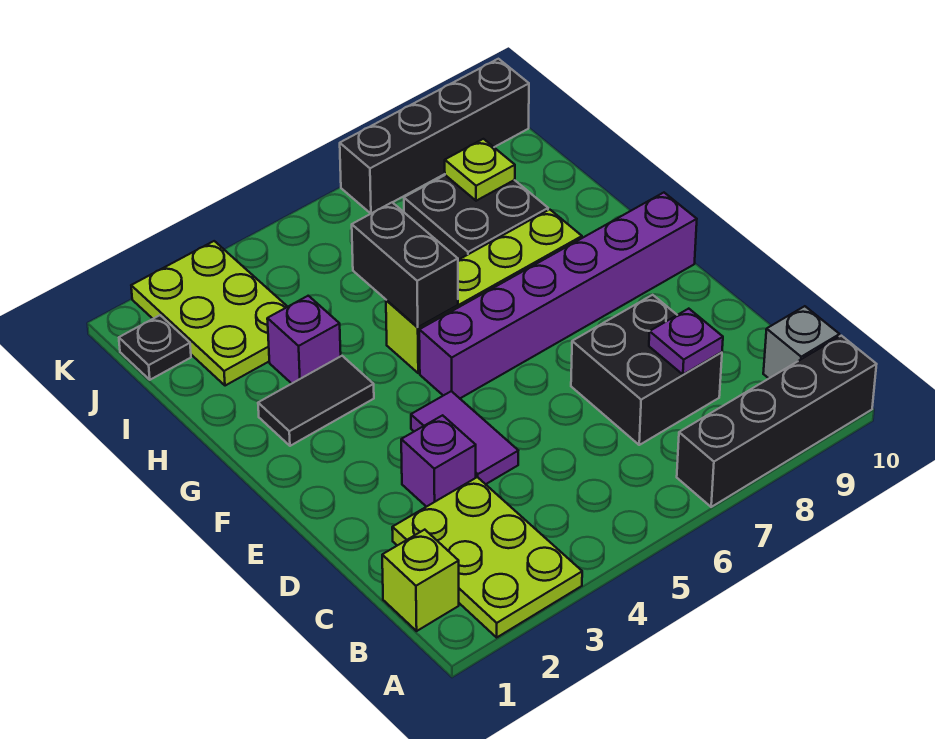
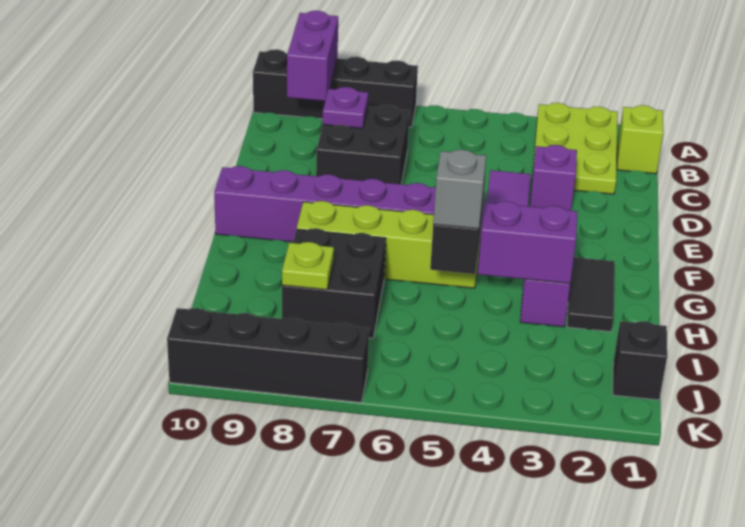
none -> purple 1x2 brick [287,11,338,101]
grey 1x1 brick [763,306,840,378] -> grey 1x1 brick moved to [433,150,486,229]
black 1x2 tile [258,356,374,446] -> black 1x2 tile turned to [567,257,615,332]
none -> purple 1x2 brick [478,201,577,283]
lime 2x3 plate [131,241,287,386] -> none
black 1x1 plate [119,315,191,380] -> black 1x1 brick [613,321,667,400]

